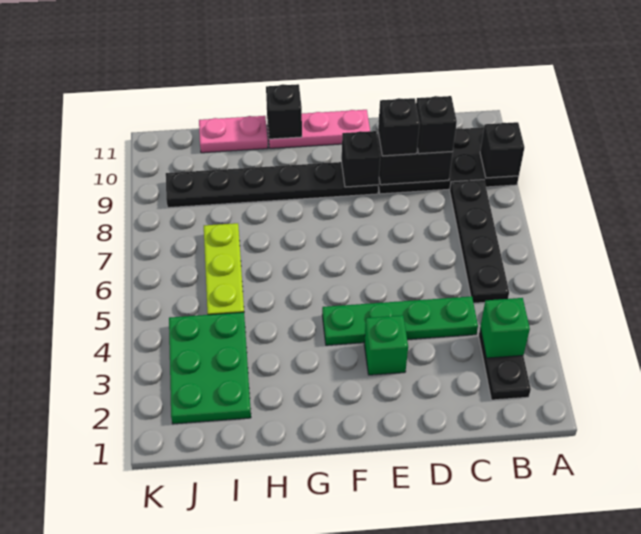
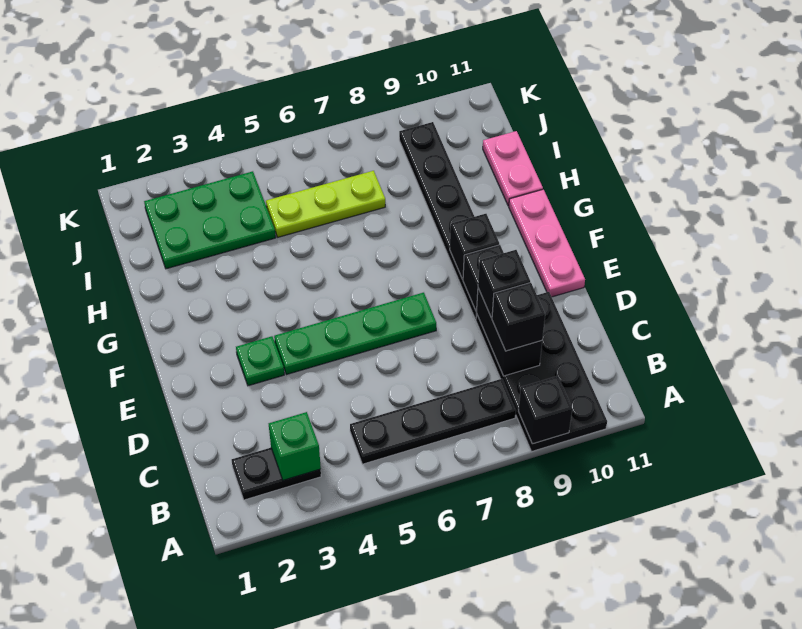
green 1x4 plate [322,296,478,345] -> green 1x4 plate turned to [274,293,436,375]
green 1x1 brick [364,315,408,375] -> green 1x1 plate [236,336,284,386]
black 1x1 brick [266,84,302,139] -> black 1x1 brick moved to [450,214,499,279]

